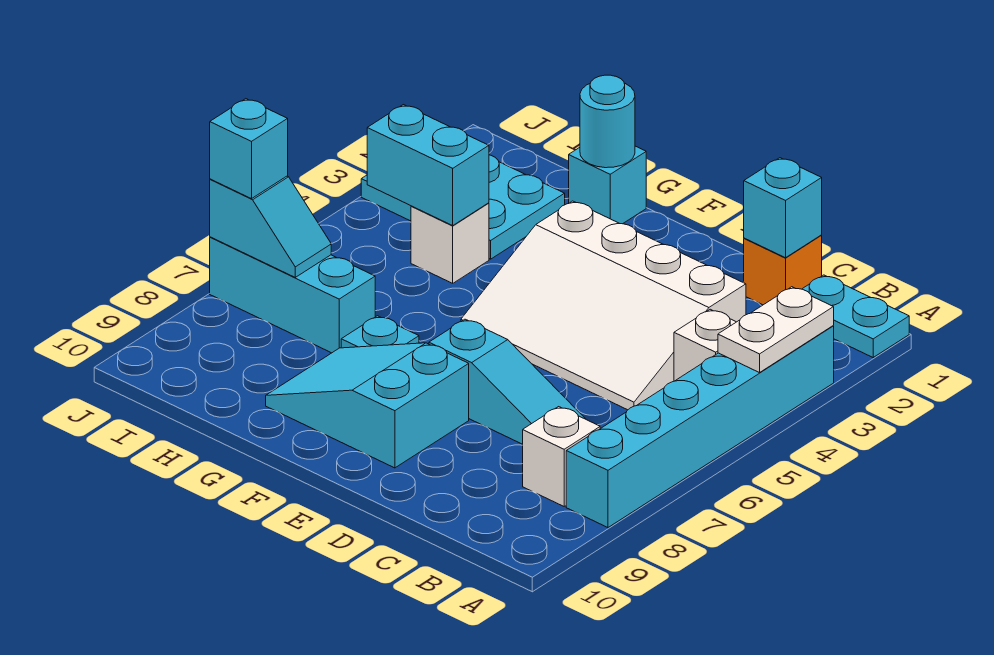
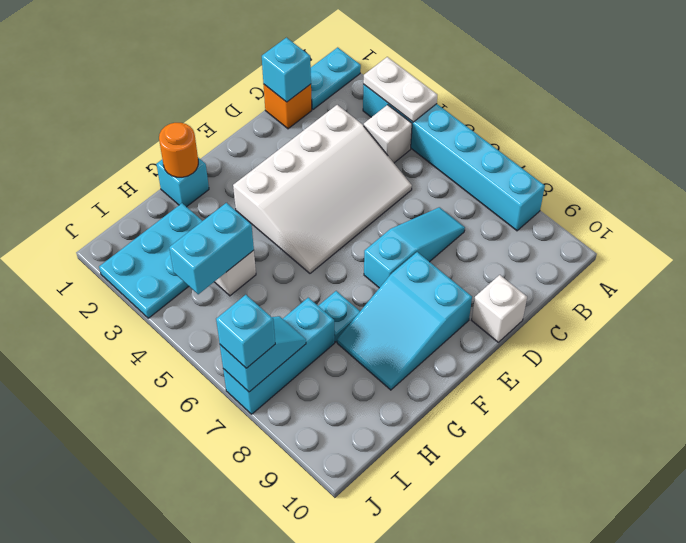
white 1x1 brick [523,407,600,506] -> white 1x1 brick moved to [472,275,527,342]
cyan 1x1 round brick [580,75,635,168] -> orange 1x1 round brick [159,123,198,177]

